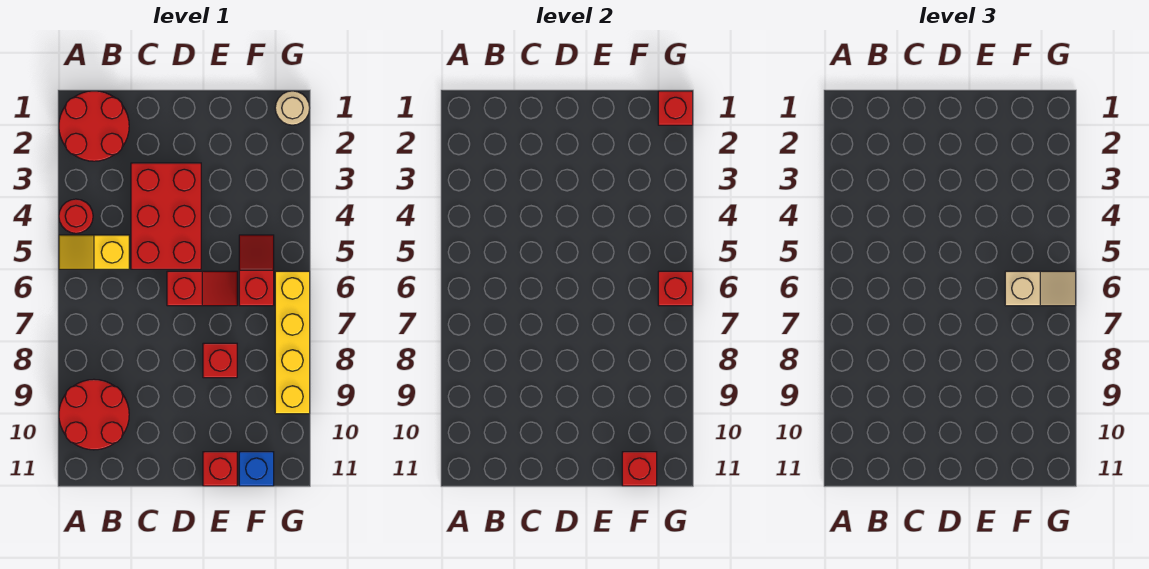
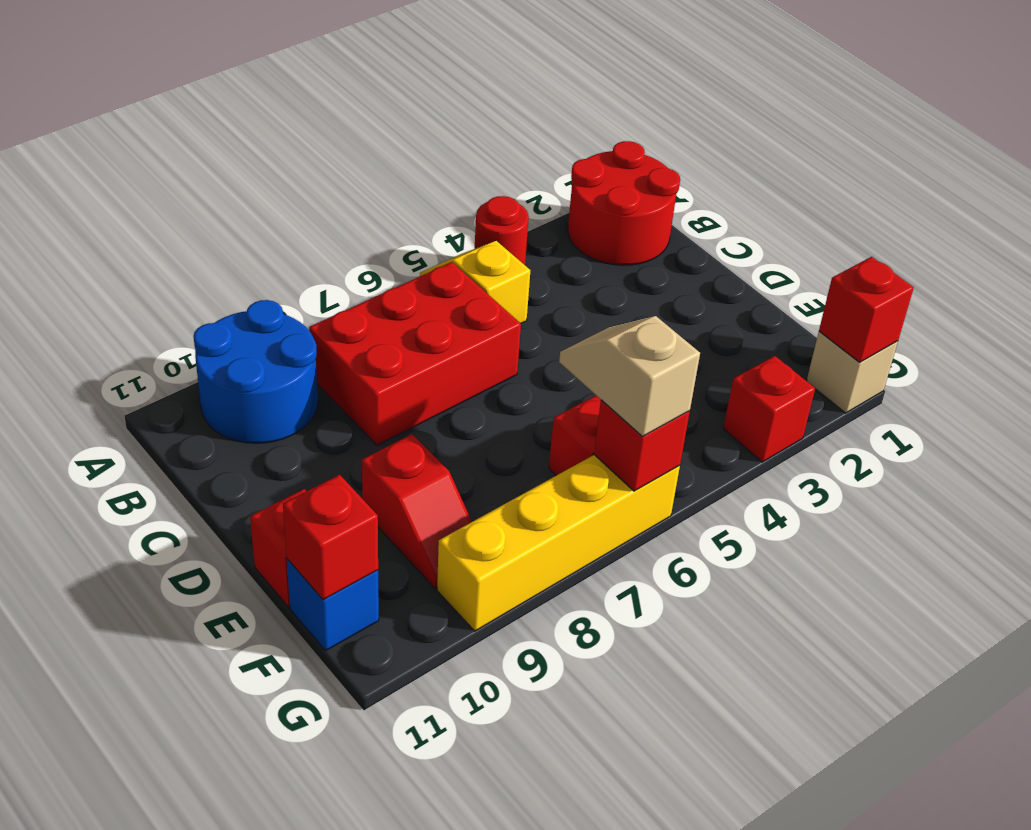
red 2x2 round brick [59,379,129,450] -> blue 2x2 round brick [194,300,318,443]
red 2x3 brick [131,163,201,269] -> red 2x3 brick moved to [309,262,521,445]
red 1x2 slope [167,271,237,306] -> red 1x2 slope moved to [362,434,472,589]
red 1x1 brick [203,343,237,378] -> red 1x1 brick moved to [723,356,815,462]
tan 1x2 slope [1005,271,1076,306] -> tan 1x2 slope turned to [559,316,700,437]
tan 1x1 round brick [275,91,310,125] -> tan 1x1 brick [807,331,898,413]

